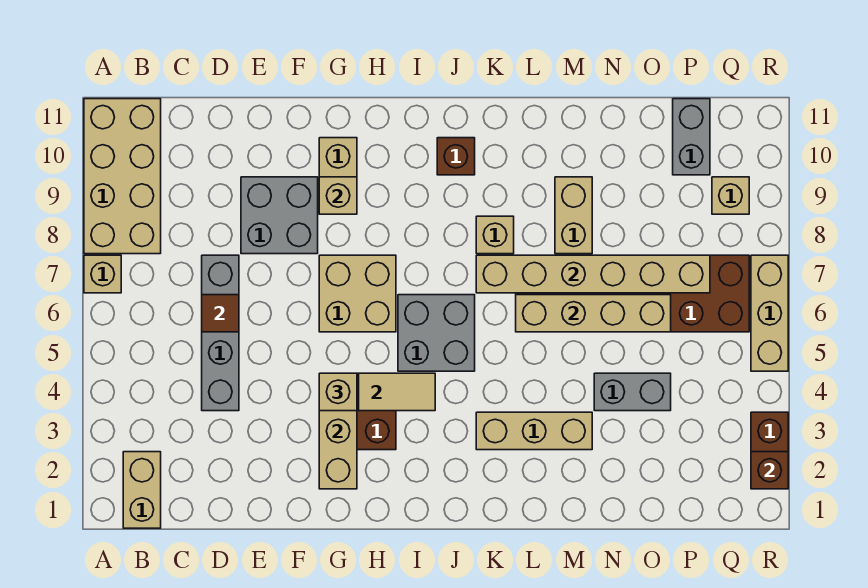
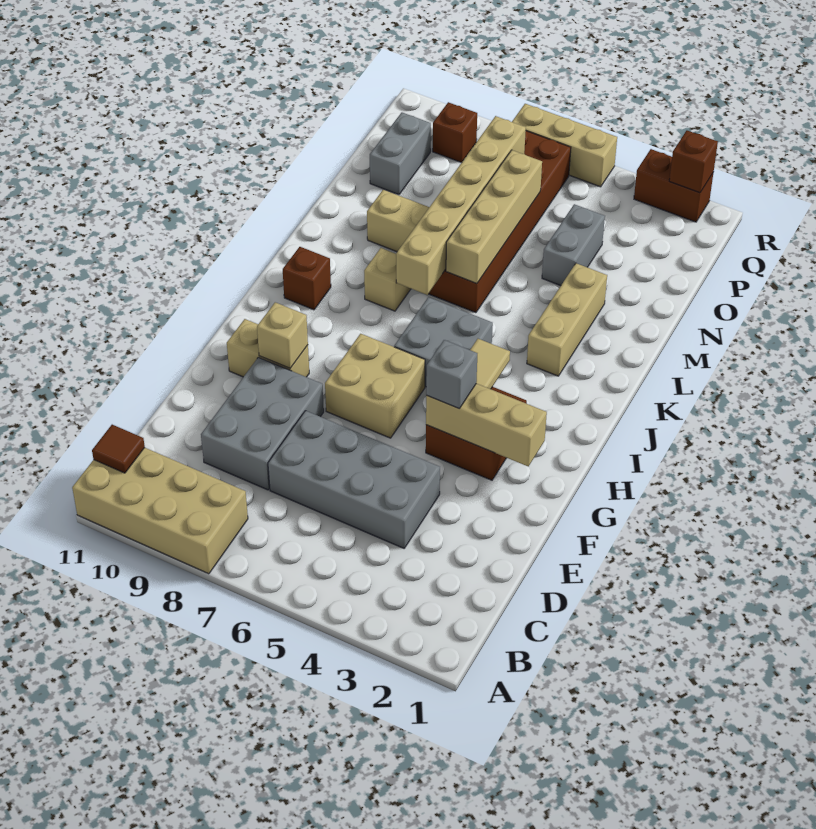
tan 1x1 brick [84,255,121,293] -> none
tan 1x2 brick [123,452,161,528] -> none
grey 1x4 brick [202,255,239,411] -> grey 2x4 brick [268,411,440,548]
brown 1x1 tile [202,295,239,332] -> brown 1x1 tile moved to [92,425,145,473]
grey 2x2 brick [241,177,318,254] -> grey 2x3 brick [201,357,324,490]
tan 1x1 brick [319,373,357,411] -> grey 1x1 brick [426,340,477,409]
grey 1x2 brick [673,99,710,175] -> grey 1x2 brick turned to [370,113,431,195]
tan 1x1 brick [712,177,749,214] -> brown 1x1 brick [433,102,477,163]

